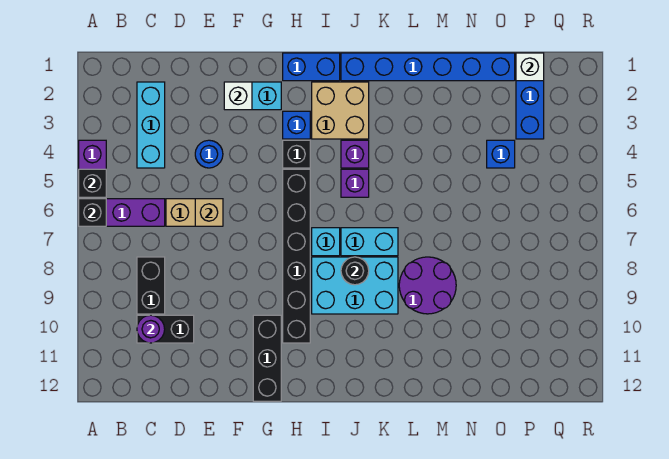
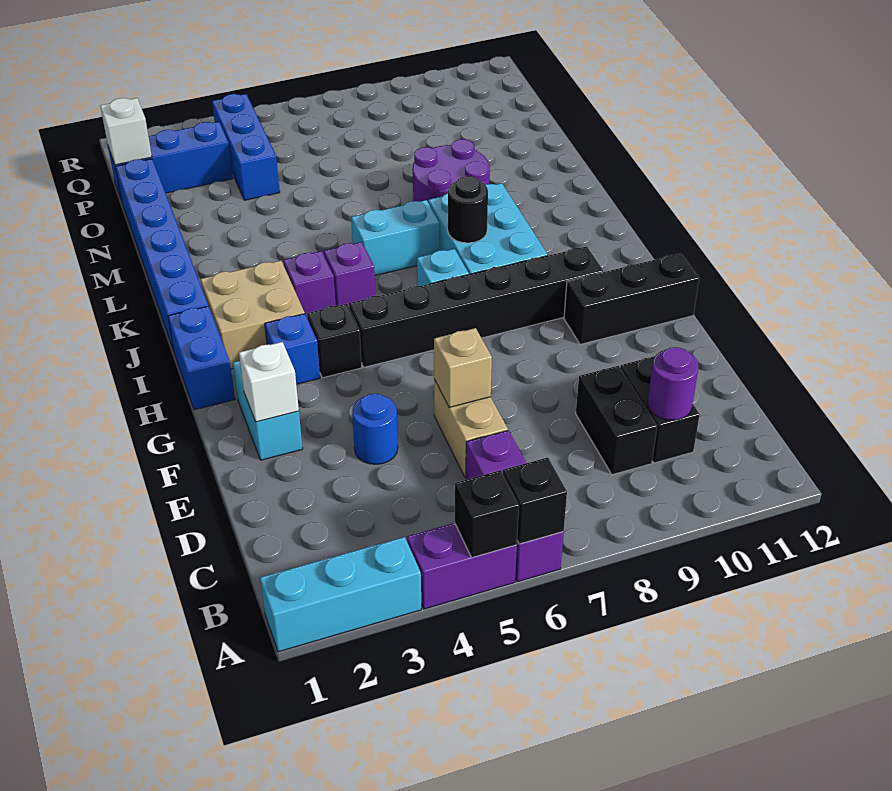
cyan 1x3 brick [137,82,165,168] -> cyan 1x3 brick moved to [260,537,421,652]
black 1x2 brick [137,257,165,314] -> black 1x2 brick turned to [576,366,657,475]
cyan 1x2 brick [341,228,398,256] -> cyan 1x2 brick turned to [351,200,440,275]
blue 1x1 brick [487,140,515,168] -> blue 1x3 brick [212,94,280,200]

